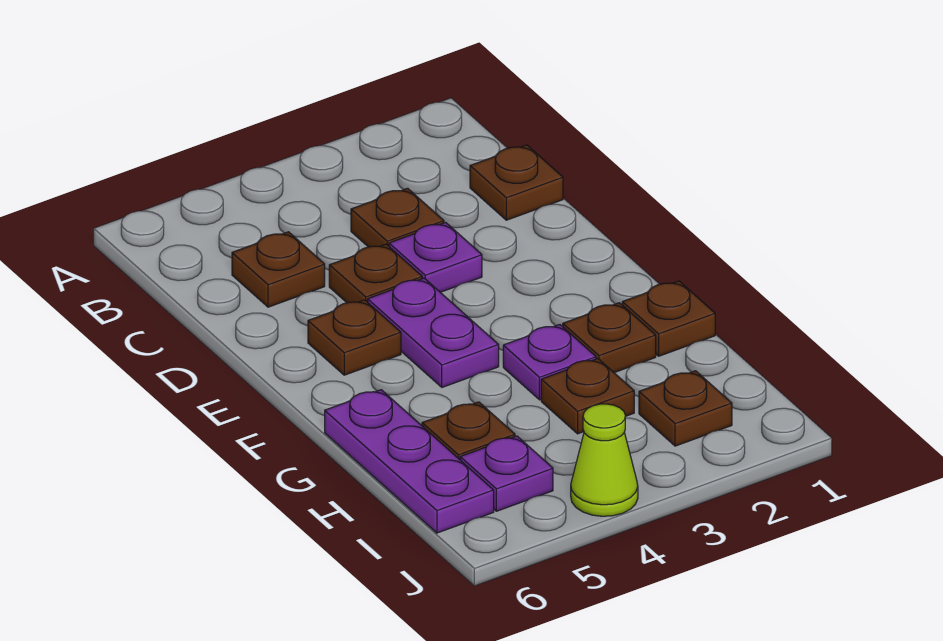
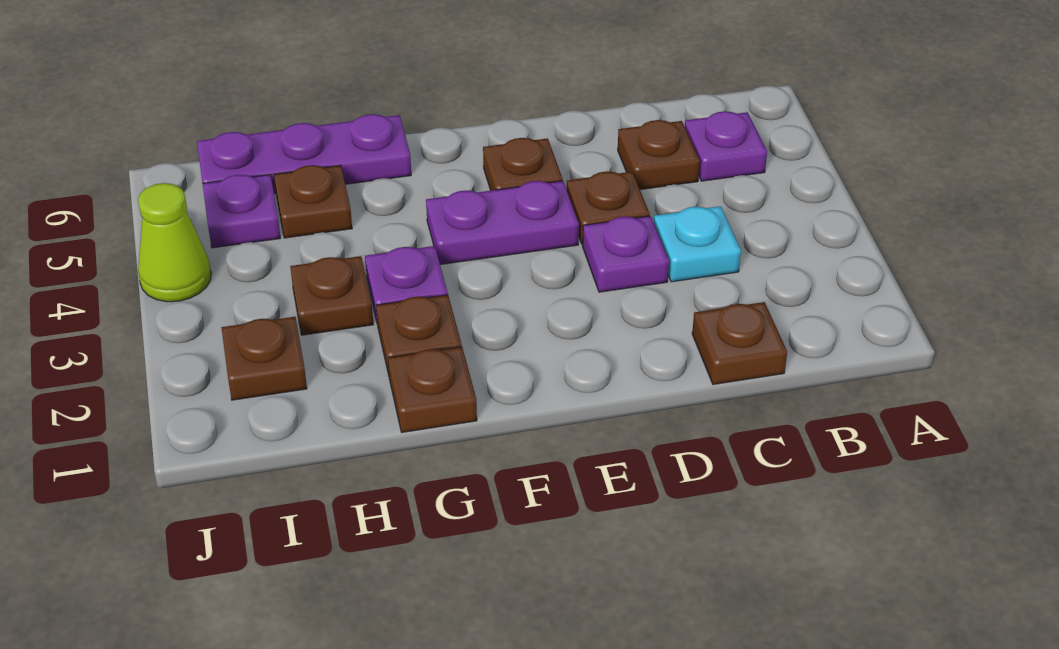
none -> purple 1x1 plate [685,111,767,181]
brown 1x1 plate [351,188,444,247] -> cyan 1x1 plate [654,206,741,282]

